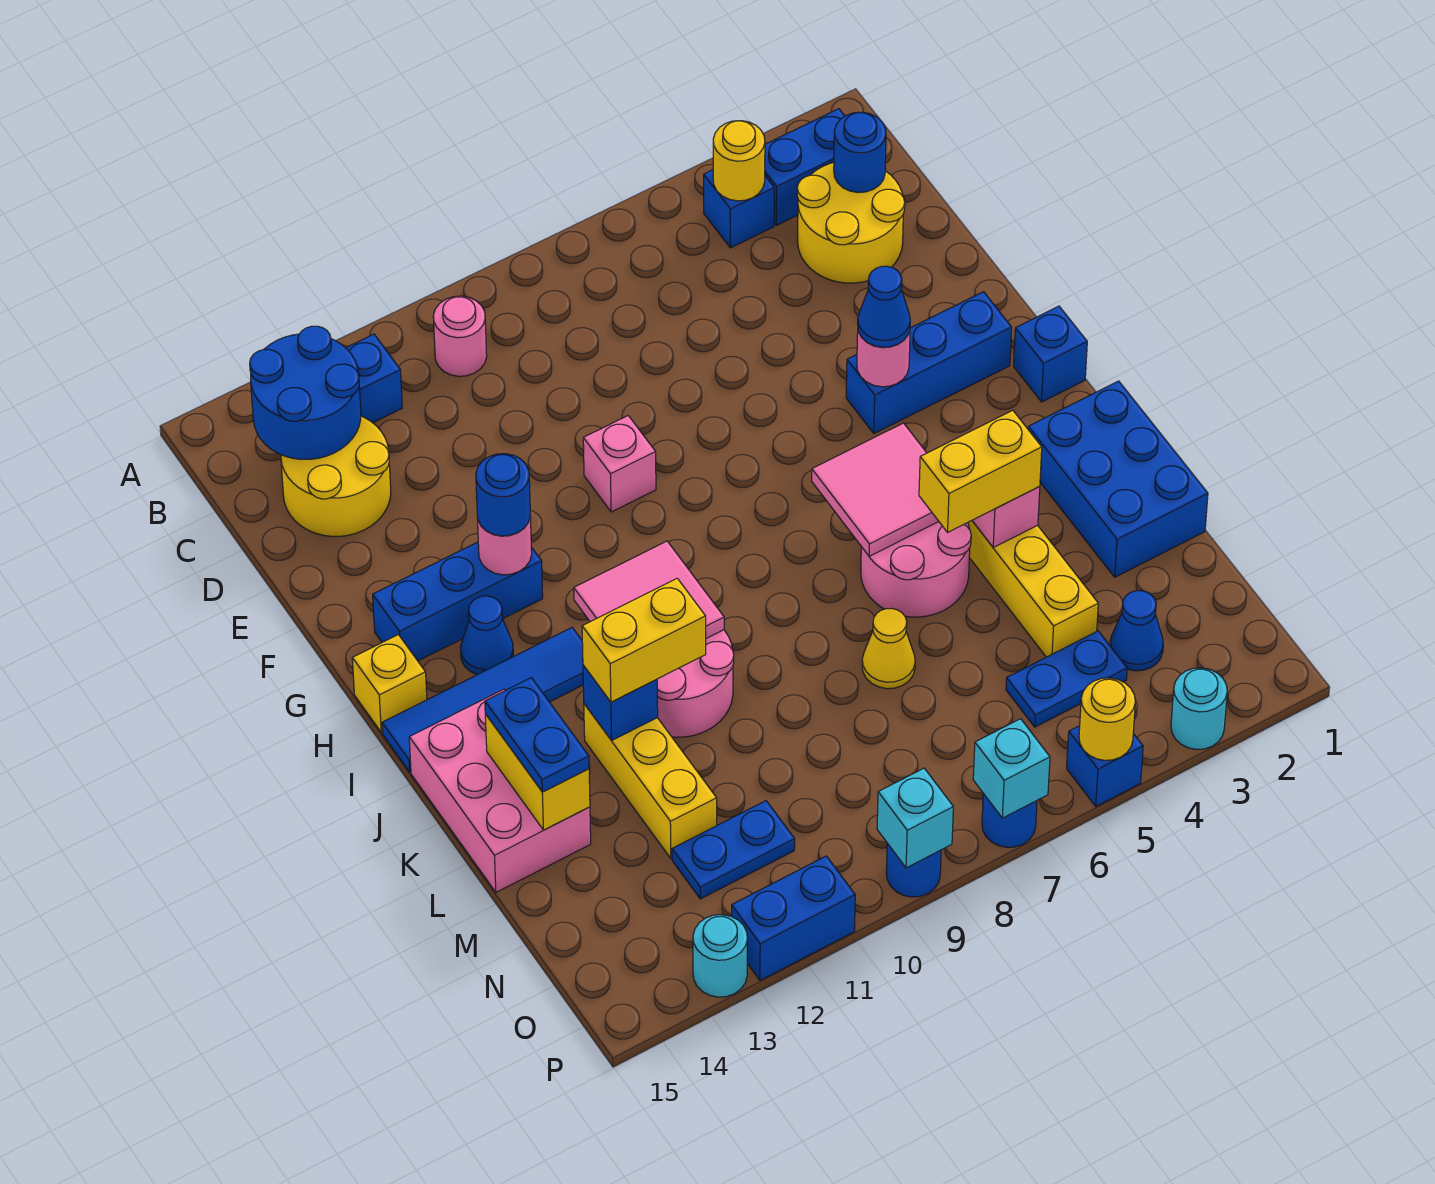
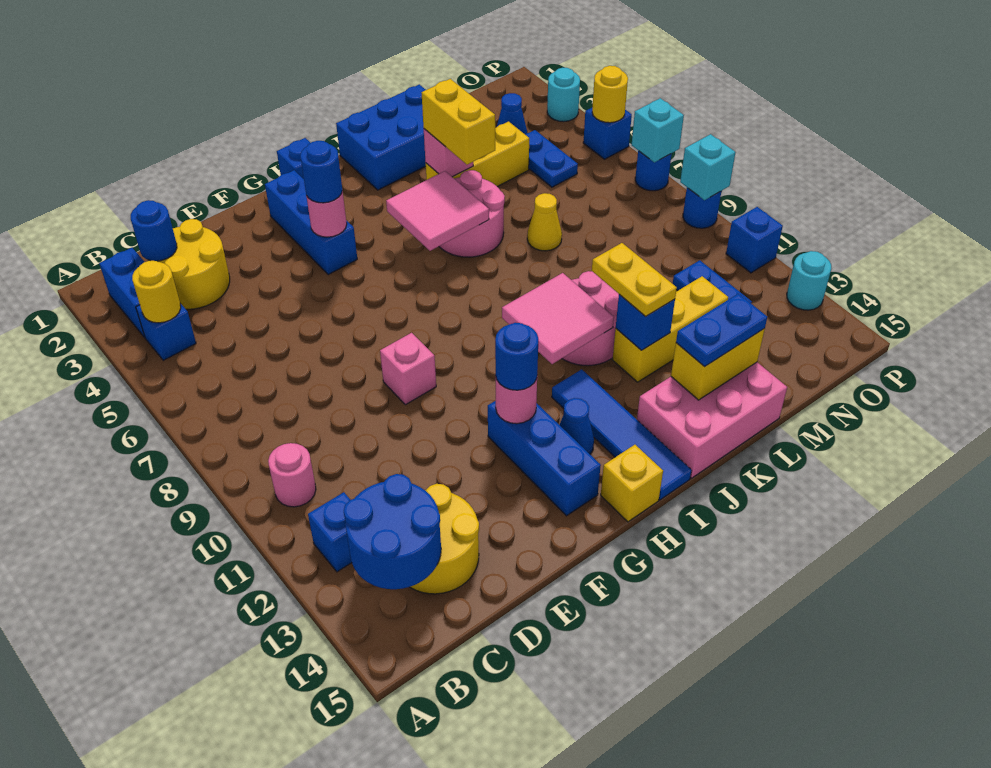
blue 1x1 cone [858,266,910,347] -> blue 1x1 round brick [300,141,342,203]
yellow 1x2 brick [582,578,706,702] -> yellow 1x2 plate [592,243,677,317]
blue 1x2 brick [732,856,855,980] -> blue 1x1 brick [726,207,783,273]

